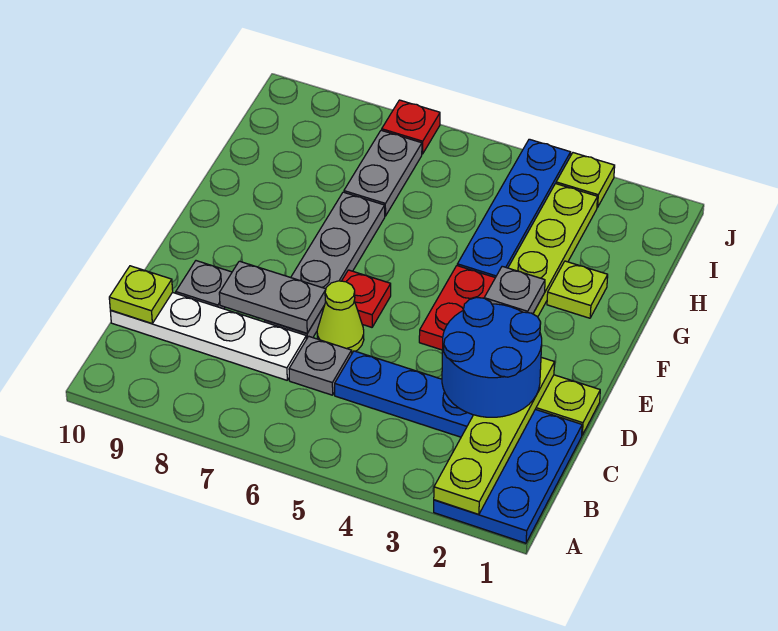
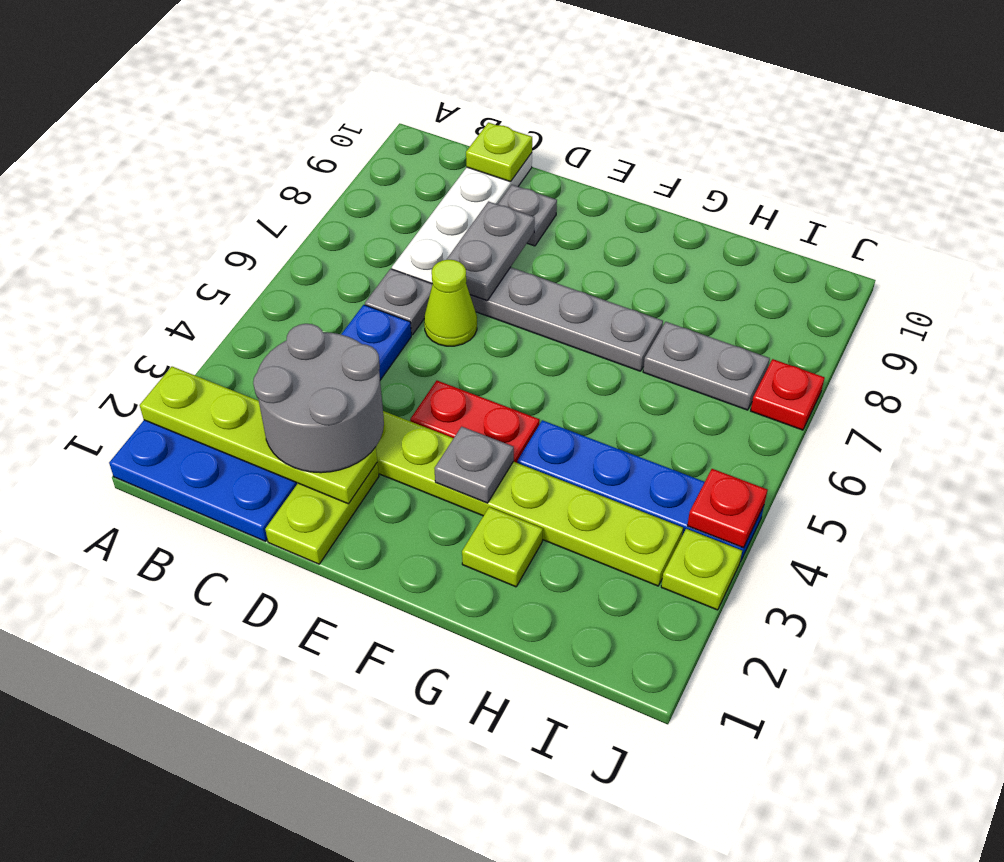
blue 2x2 round brick [442,297,542,417] -> grey 2x2 round brick [253,324,384,473]
red 1x1 plate [342,270,391,327] -> red 1x1 plate moved to [687,469,767,548]

